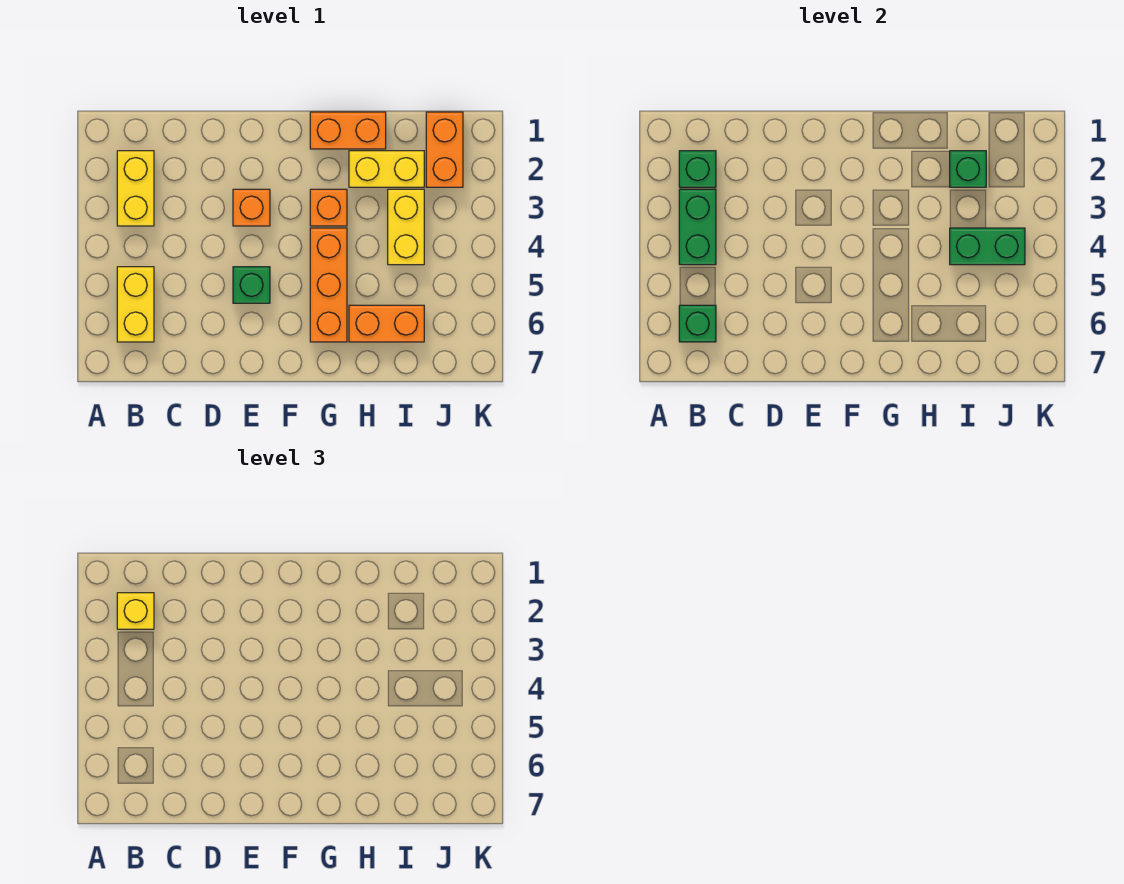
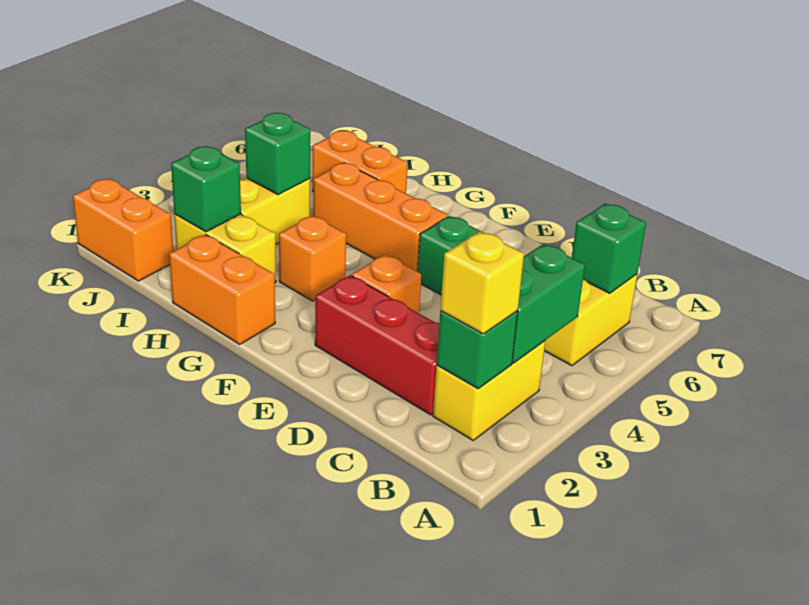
none -> red 1x3 brick [315,275,439,415]
orange 1x3 brick [310,228,347,342] -> orange 1x3 brick turned to [313,163,448,272]
green 1x2 brick [950,228,1025,265] -> green 1x1 brick [245,113,310,195]
orange 1x2 brick [426,112,463,187] -> orange 1x2 brick turned to [73,179,173,281]

